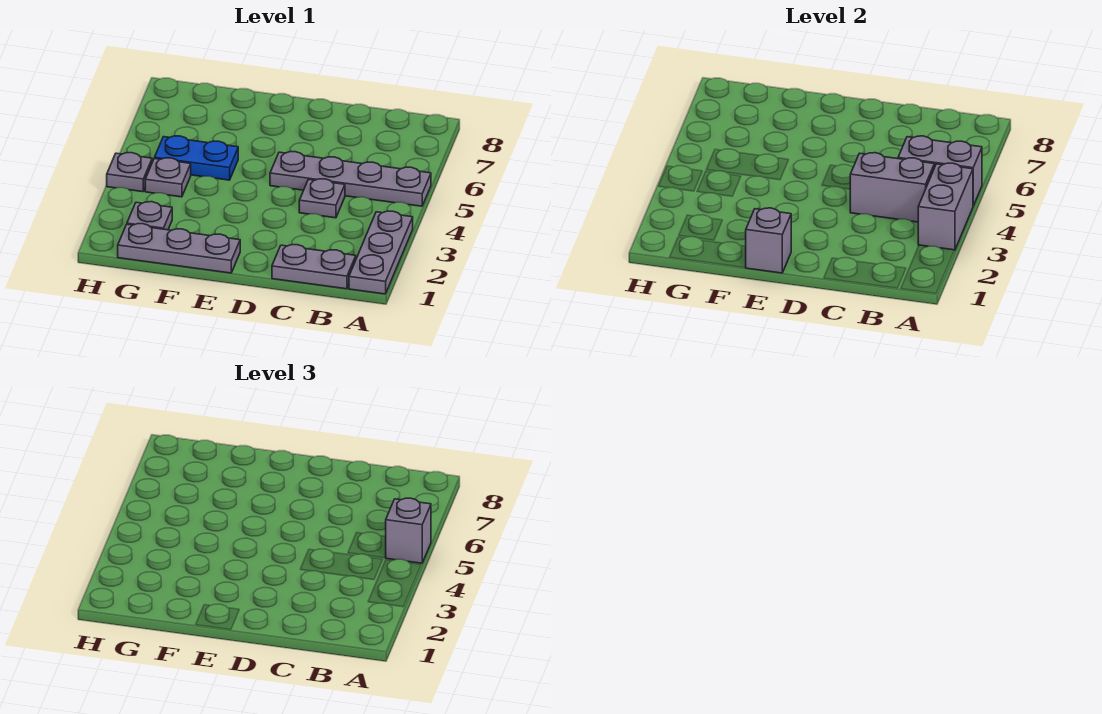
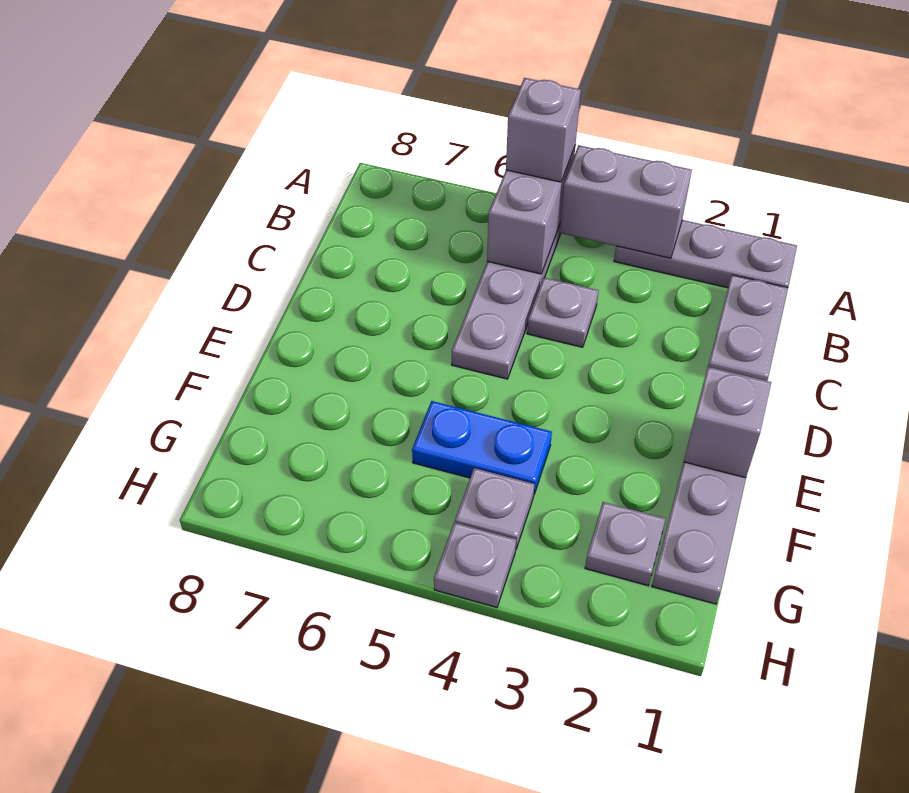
grey 1x2 brick [850,153,934,222] -> none
blue 1x2 plate [154,136,238,180] -> blue 1x2 plate turned to [412,401,552,494]

